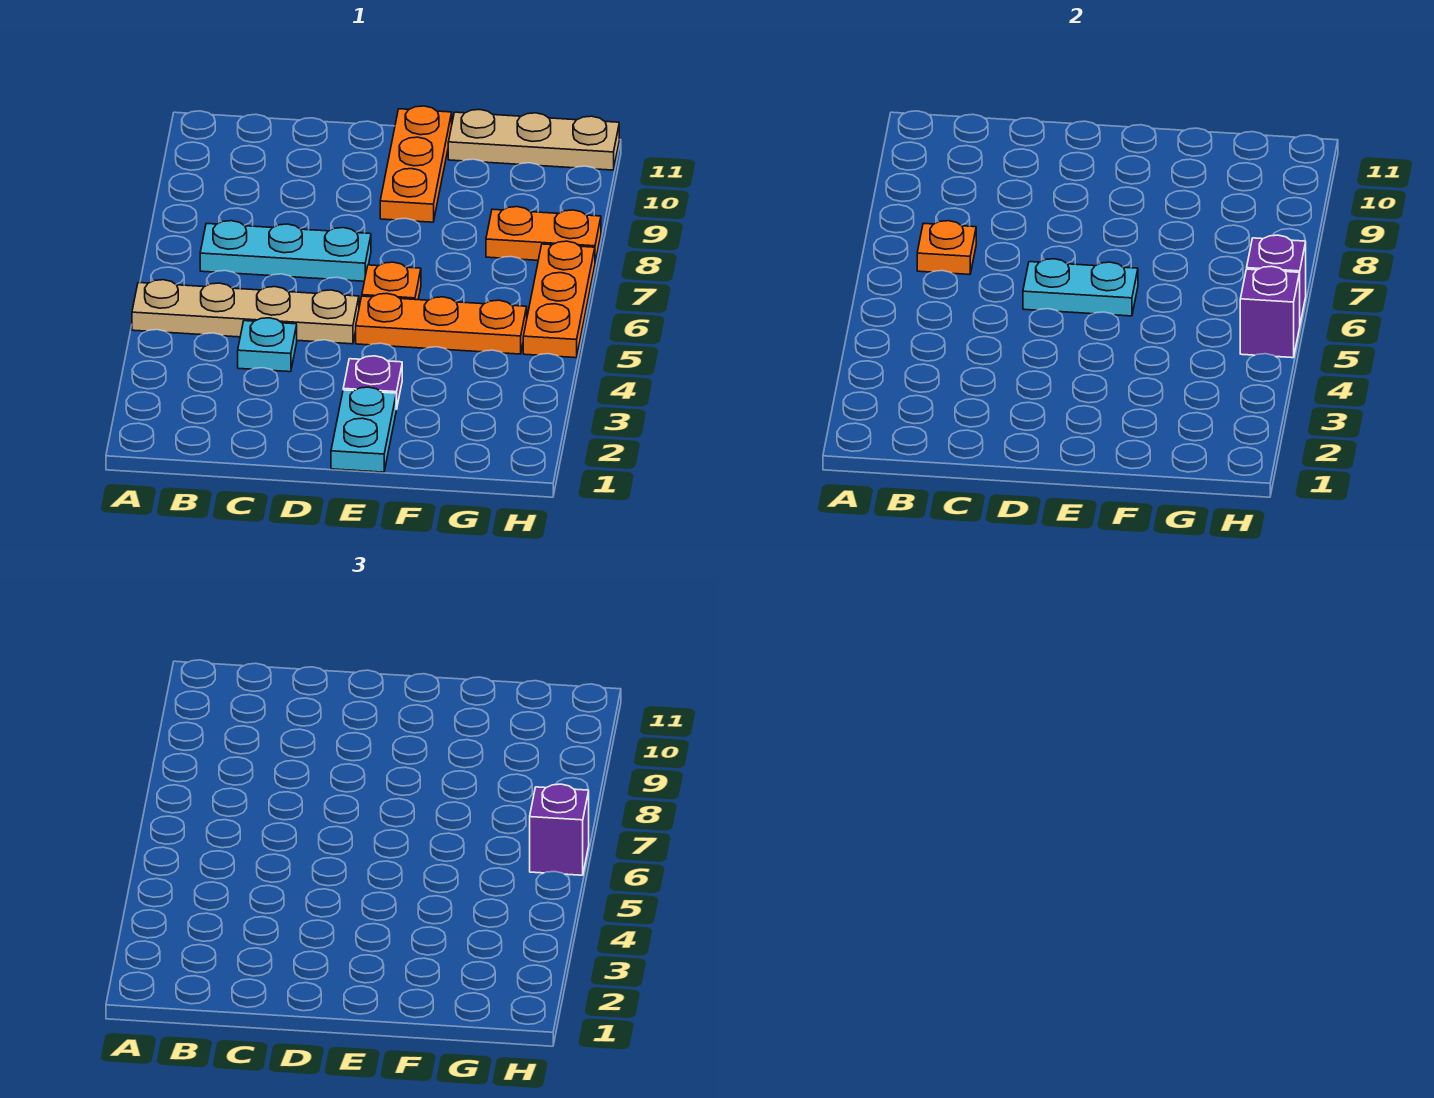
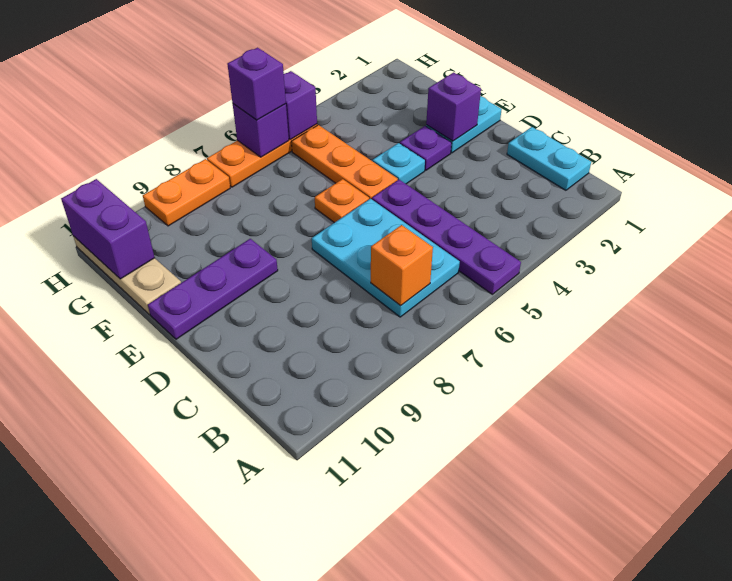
tan 1x4 plate [132,280,359,344] -> purple 1x4 plate [372,180,521,294]
cyan 1x3 plate [200,221,371,281] -> cyan 2x3 plate [312,199,460,317]
orange 1x1 plate [917,221,976,275] -> orange 1x1 brick [371,225,433,306]
cyan 1x1 plate [238,318,297,372] -> cyan 1x1 plate moved to [372,143,425,184]
cyan 1x2 plate [1023,259,1138,316] -> cyan 1x2 plate moved to [507,127,591,190]
none -> purple 1x1 brick [426,73,481,141]
orange 1x3 plate [380,106,452,222] -> purple 1x3 plate [148,239,278,339]
orange 1x2 plate [486,207,601,262] -> orange 1x2 plate turned to [143,159,230,226]
none -> purple 1x2 brick [61,179,155,279]

